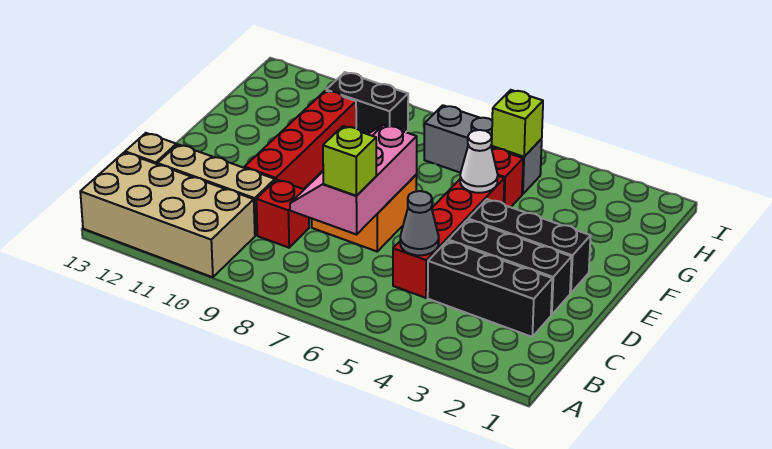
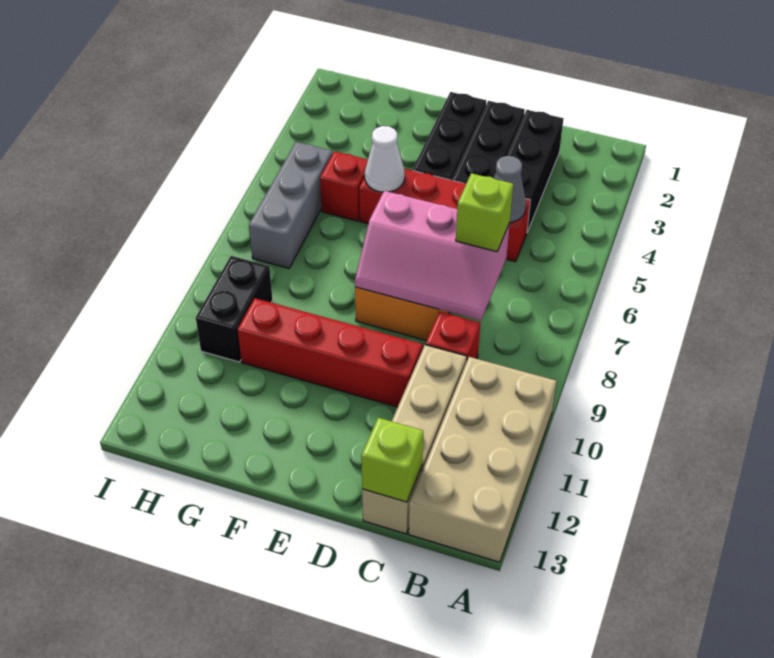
lime 1x1 brick [492,90,543,157] -> lime 1x1 brick moved to [361,418,423,502]

